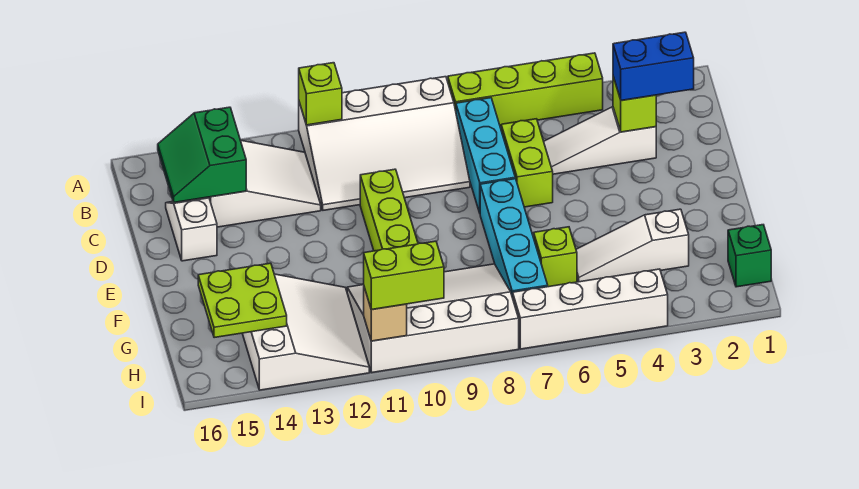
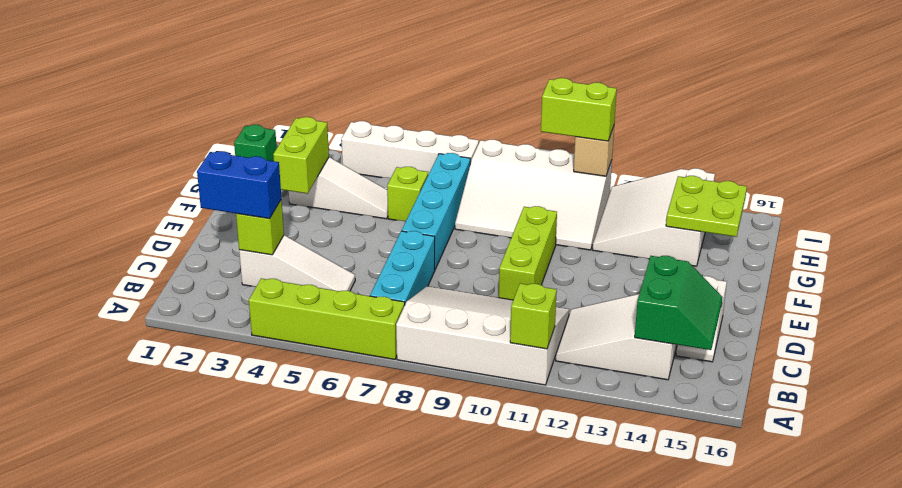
lime 1x2 brick [501,119,553,207] -> lime 1x2 brick moved to [273,117,329,194]

